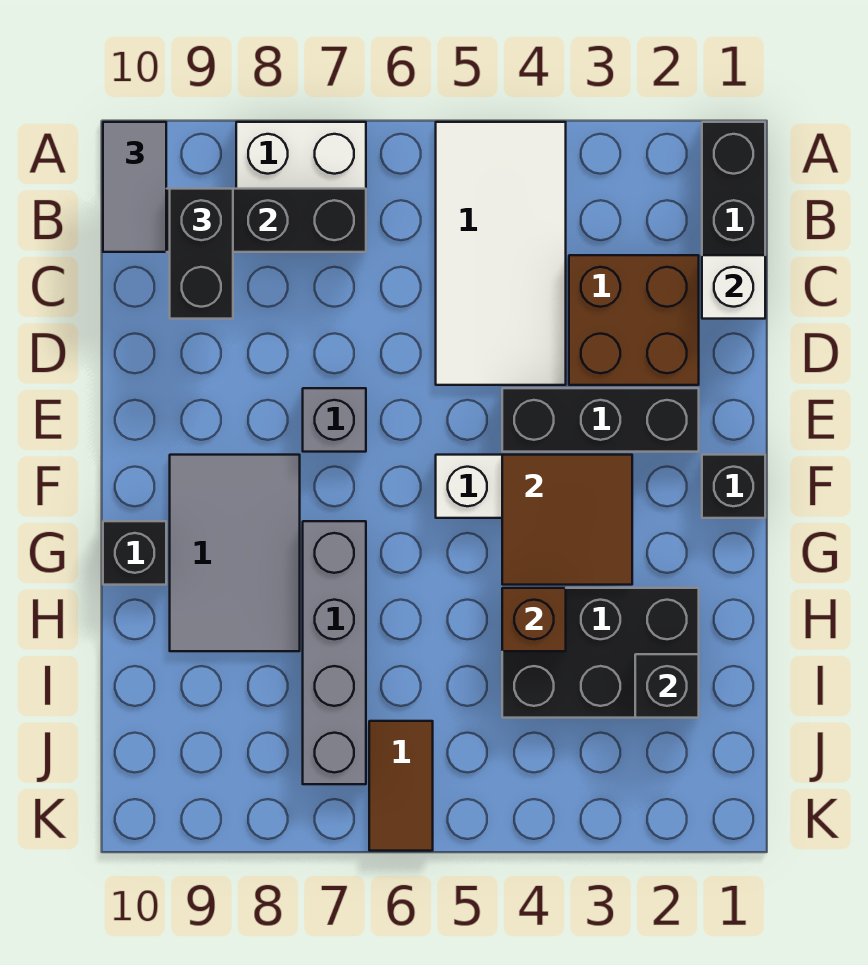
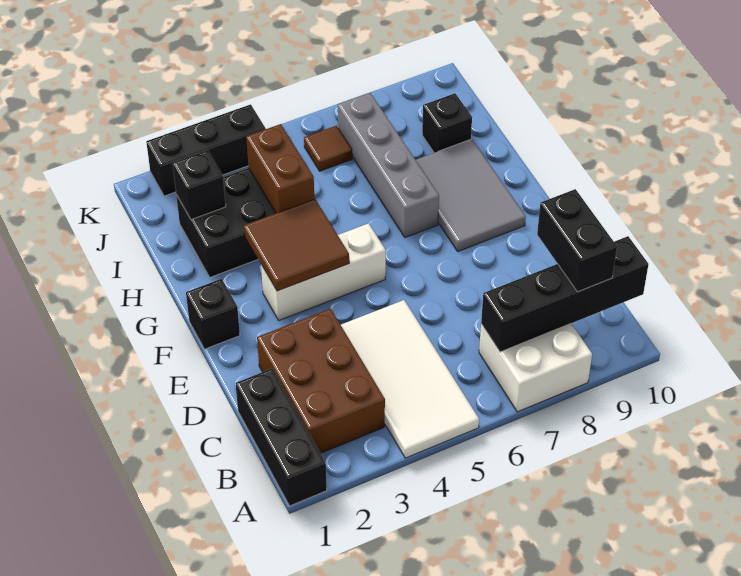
grey 1x2 tile [103,122,166,252] -> none
white 1x1 brick [702,255,765,319] -> none
brown 2x2 brick [569,255,699,385] -> brown 2x3 brick [257,309,385,453]
black 1x3 brick [502,388,699,452] -> black 1x3 brick moved to [146,104,266,196]
grey 1x1 brick [303,388,366,452] -> none
black 1x1 brick [103,521,166,585] -> black 1x1 brick moved to [422,93,472,153]
brown 1x1 brick [502,588,566,651] -> brown 1x2 brick [246,124,314,213]
brown 1x2 tile [369,721,433,851] -> brown 1x1 tile [304,126,352,171]

